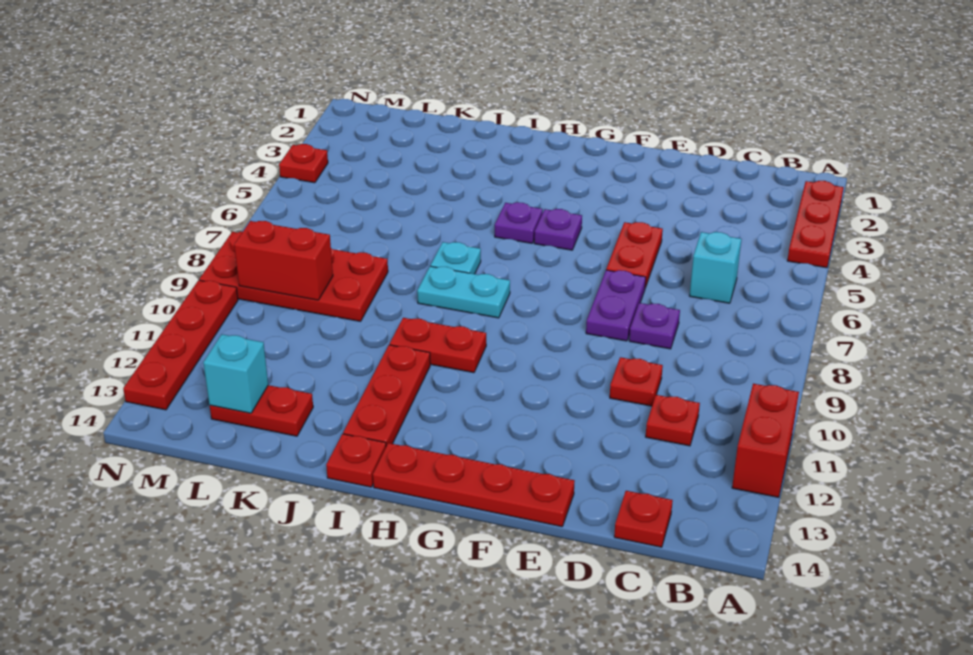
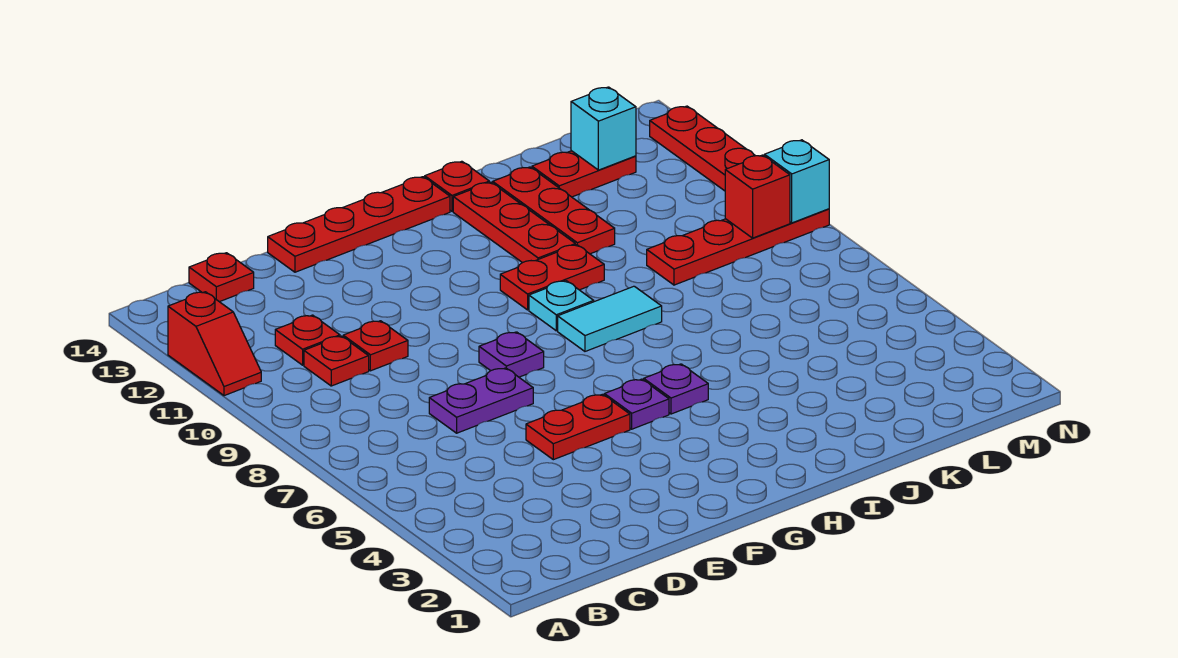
red 1x3 plate [787,181,844,268] -> red 1x3 plate moved to [493,167,615,254]
red 1x2 brick [732,384,799,497] -> red 1x2 slope [168,292,261,396]
cyan 1x1 brick [689,232,741,303] -> cyan 1x1 brick moved to [764,140,829,223]
purple 1x1 plate [629,303,680,349] -> purple 1x1 plate moved to [479,332,544,377]
red 1x2 plate [606,222,663,288] -> red 1x2 plate turned to [526,394,630,460]
purple 1x2 plate [586,270,646,341] -> purple 1x2 plate turned to [429,368,533,433]
cyan 1x2 plate [417,266,510,318] -> cyan 1x2 tile [558,286,662,351]
cyan 1x1 plate [431,242,481,274] -> cyan 1x1 plate moved to [529,281,594,331]
red 2x4 plate [199,232,388,321] -> red 1x4 plate [647,209,829,285]
red 1x2 brick [234,221,333,300] -> red 1x1 brick [725,155,790,238]
red 1x1 plate [279,144,328,183] -> red 1x1 plate moved to [304,336,369,386]

